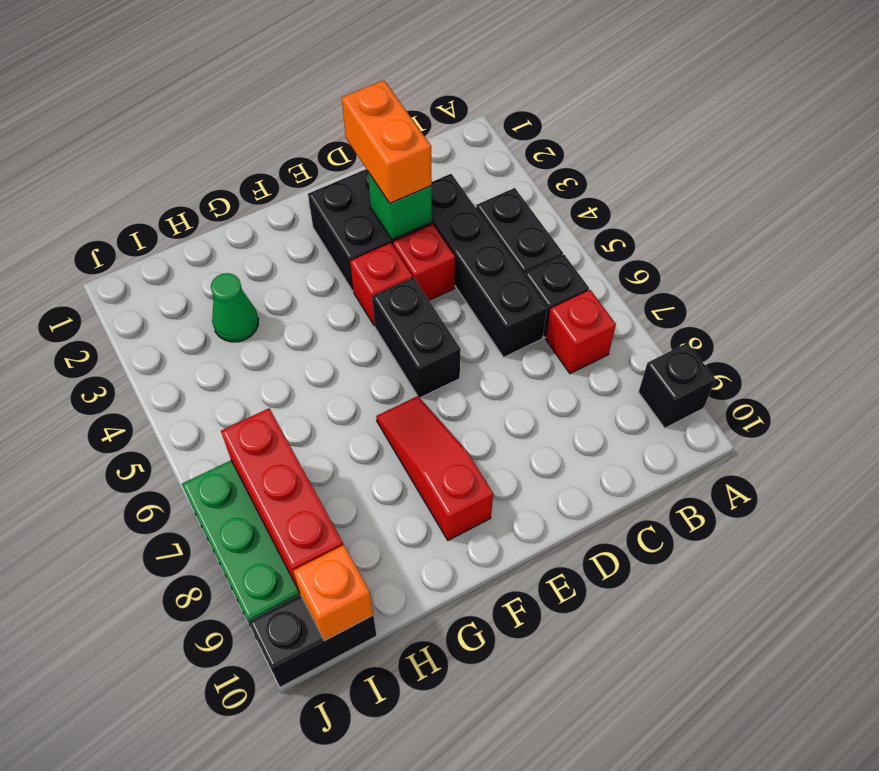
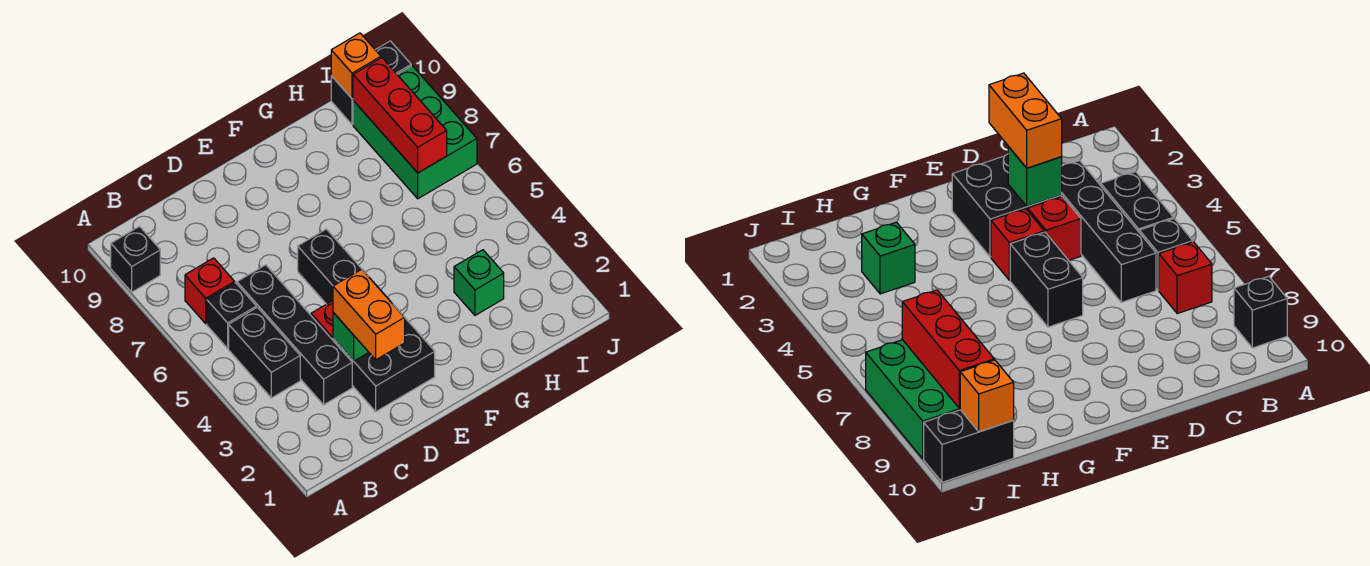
red 1x3 slope [376,396,493,540] -> none
green 1x1 cone [211,273,259,342] -> green 1x1 brick [454,250,504,315]

